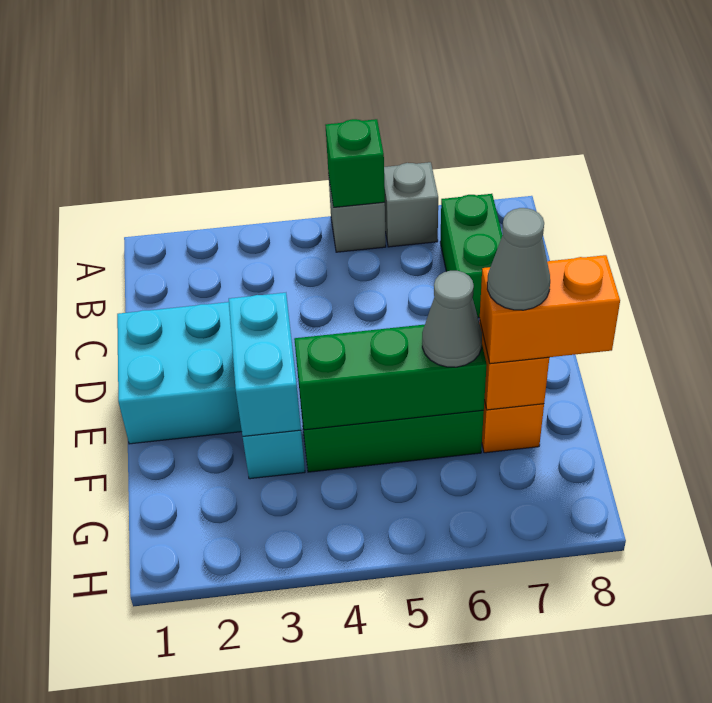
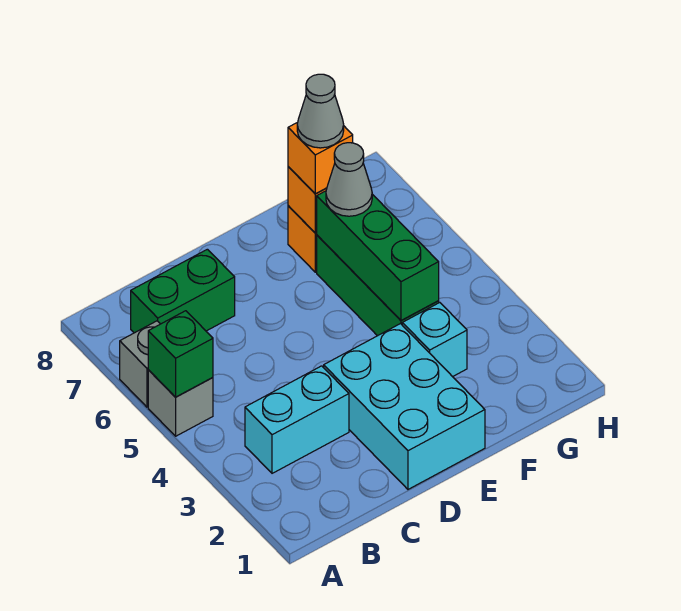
cyan 1x2 brick [229,293,301,436] -> cyan 1x2 brick moved to [245,366,349,473]
orange 1x2 brick [480,255,620,364] -> orange 1x1 brick [288,122,353,194]

